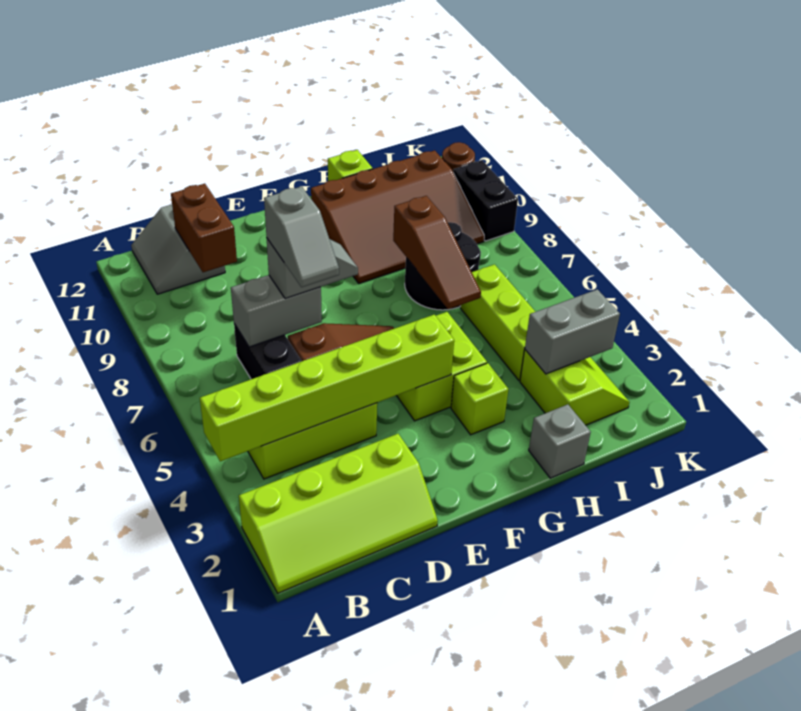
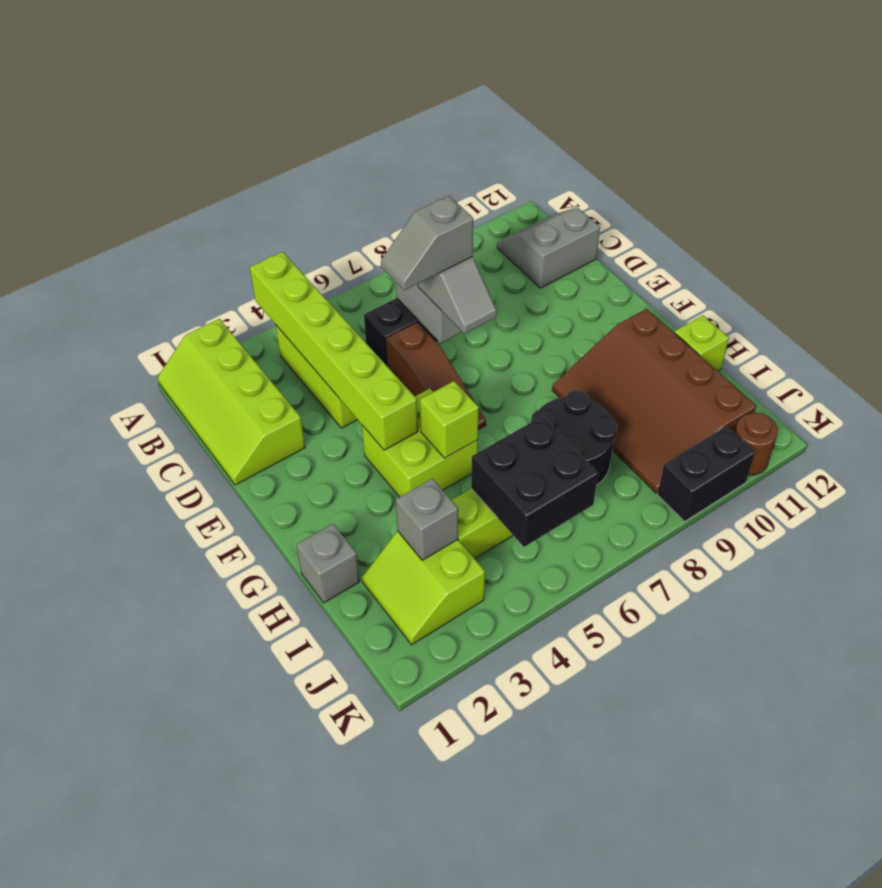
brown 1x2 brick [171,184,237,272] -> none
lime 1x1 brick [451,363,509,435] -> lime 1x1 brick moved to [420,381,479,458]
brown 1x3 slope [393,196,481,309] -> none
lime 2x2 slope [520,350,630,425] -> lime 2x2 slope turned to [362,531,485,645]
grey 1x2 brick [525,289,620,374] -> grey 1x1 brick [396,479,458,560]
none -> black 2x2 brick [471,416,598,547]

